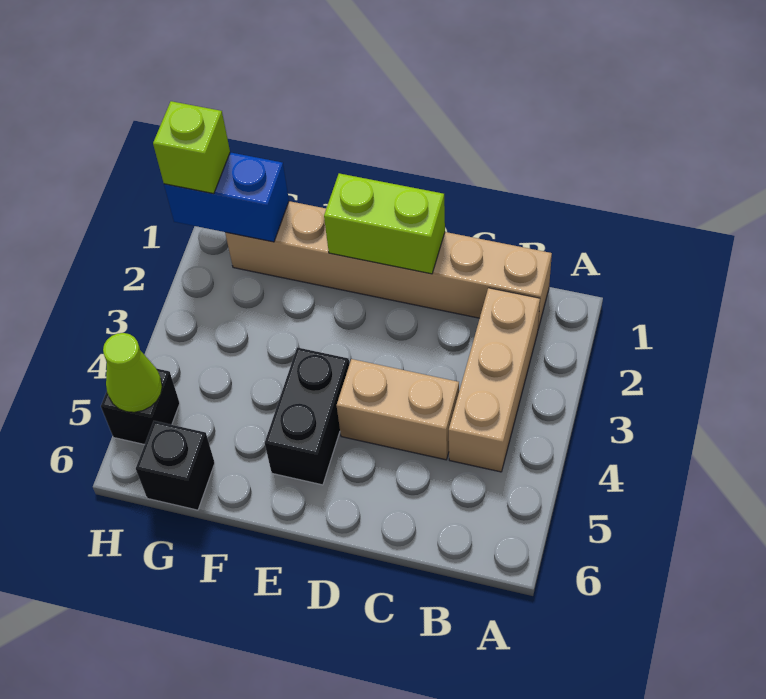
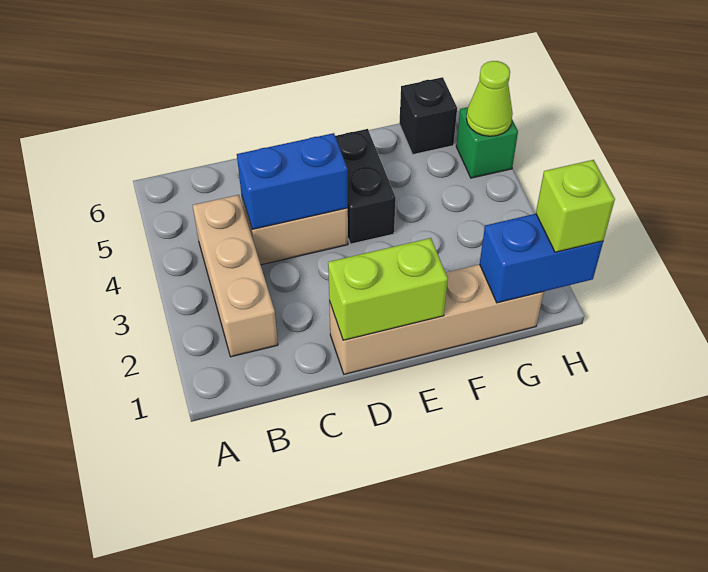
tan 1x6 brick [225,201,552,329] -> tan 1x4 brick [329,264,544,374]
none -> blue 1x2 brick [237,133,348,229]
black 1x1 brick [101,368,180,445] -> green 1x1 brick [456,107,518,178]

